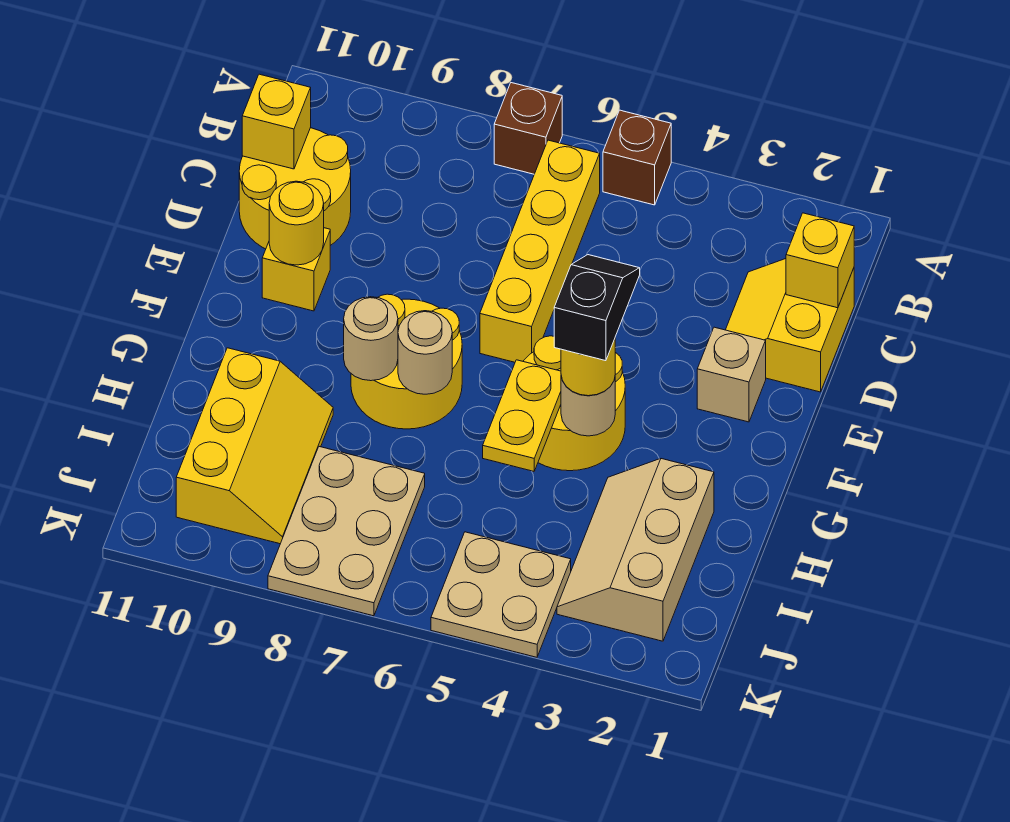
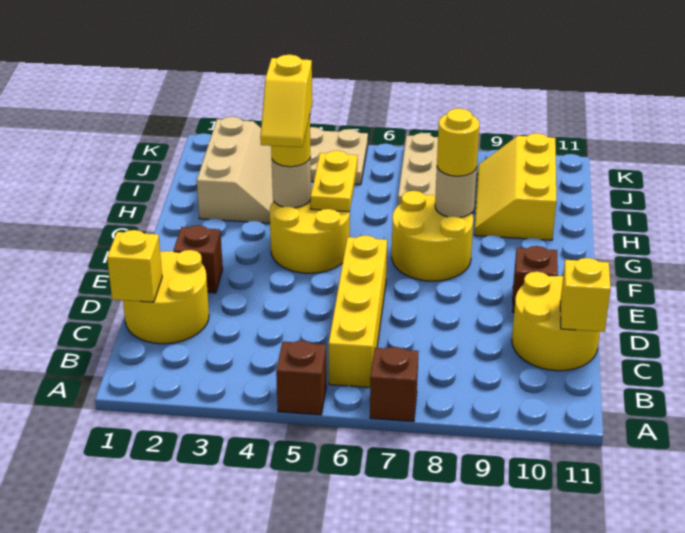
yellow 2x2 slope [726,259,854,392] -> yellow 2x2 round brick [123,250,209,344]
tan 1x1 brick [697,327,766,422] -> brown 1x1 brick [173,225,223,293]
yellow 1x1 brick [262,228,330,311] -> brown 1x1 brick [513,246,558,312]
yellow 1x1 round brick [269,181,324,265] -> yellow 1x1 round brick moved to [437,108,479,176]
black 1x2 slope [554,255,640,361] -> yellow 1x2 slope [260,55,312,147]
tan 1x1 round brick [398,311,452,394] -> none

